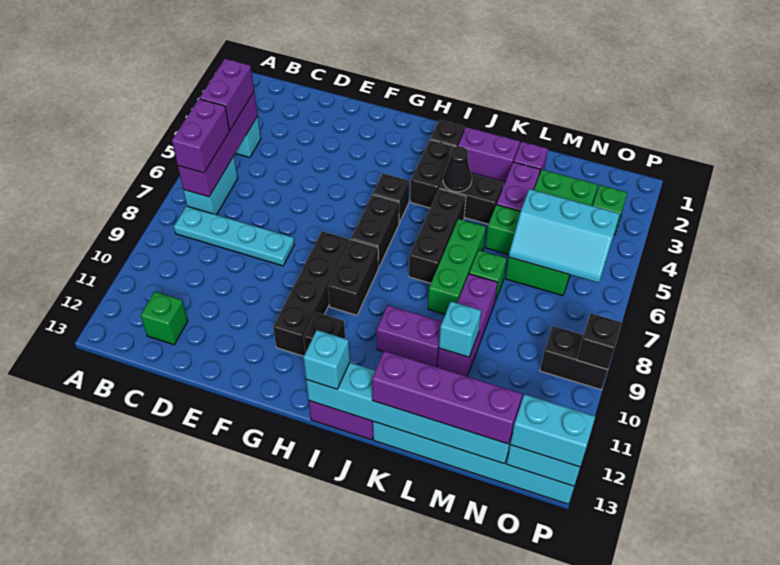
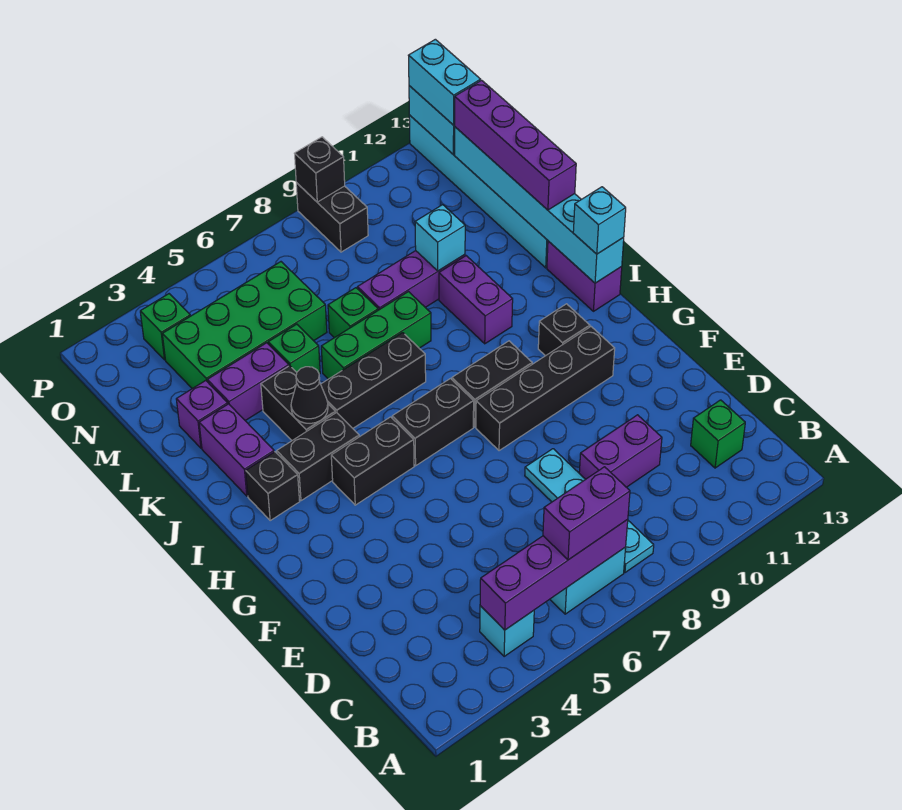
purple 1x2 brick [199,59,254,130] -> purple 1x2 brick moved to [579,415,662,487]
black 1x1 brick [373,174,409,223] -> black 1x2 brick [331,417,414,505]
cyan 2x3 slope [509,189,619,283] -> none

